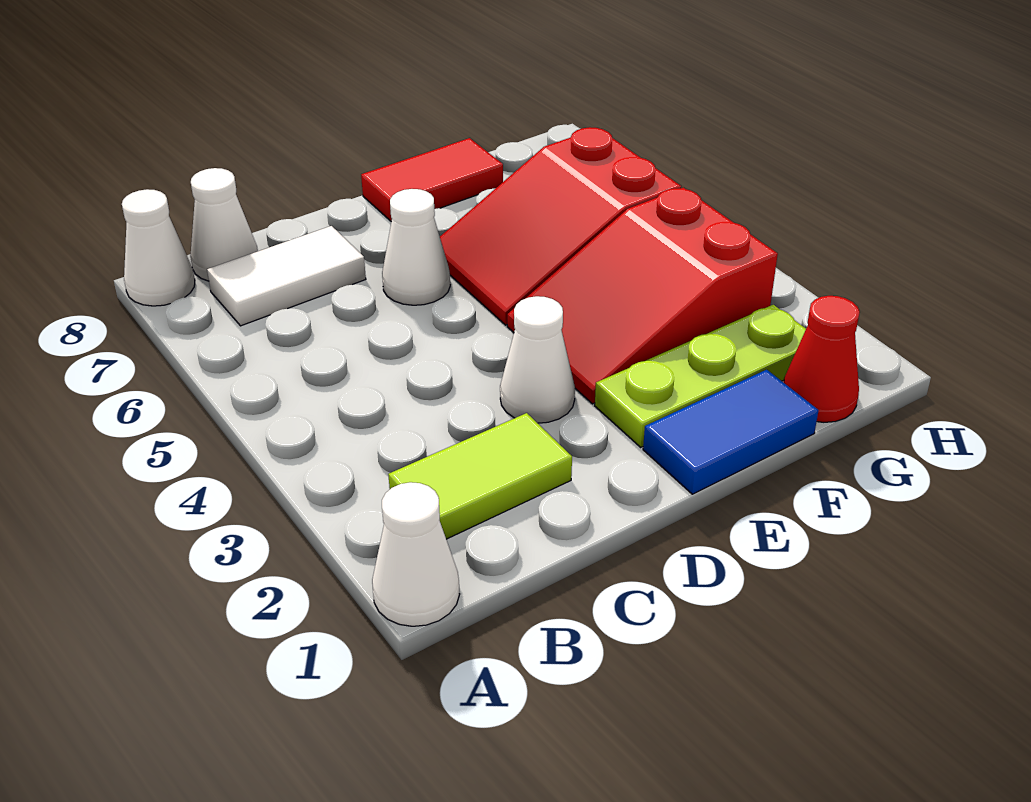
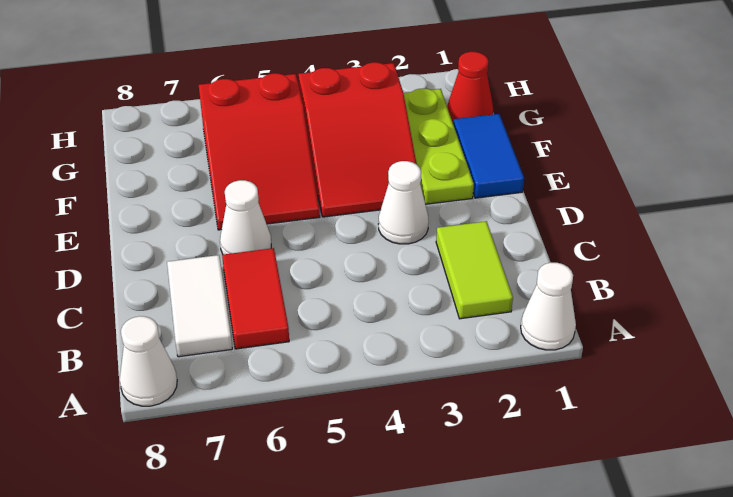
white 1x1 cone [190,168,258,281] -> none
red 1x2 tile [361,138,503,222] -> red 1x2 tile moved to [222,248,289,349]

